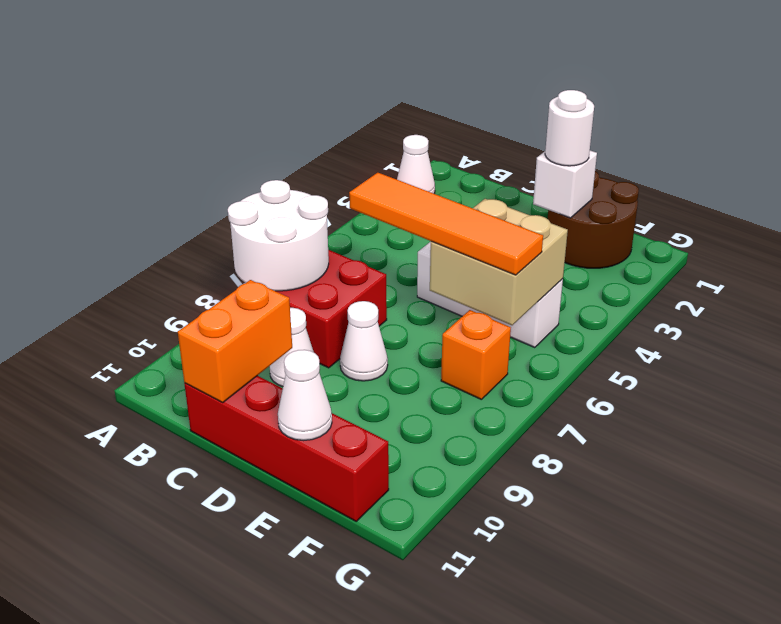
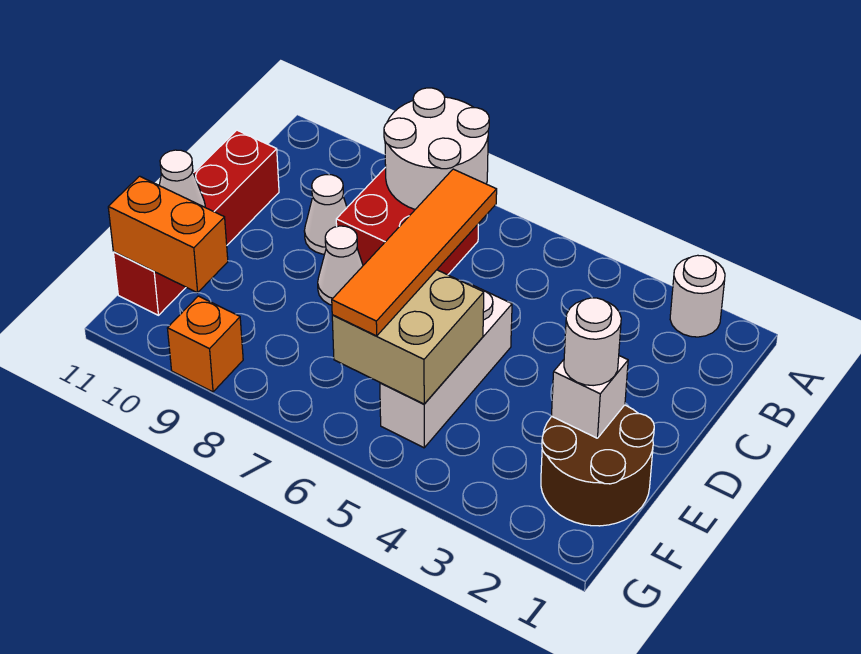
white 1x1 cone [397,135,435,194] -> white 1x1 round brick [670,255,725,337]
orange 1x2 brick [178,280,292,402] -> orange 1x2 brick moved to [108,176,228,293]
orange 1x1 brick [441,310,511,400] -> orange 1x1 brick moved to [167,296,243,392]

